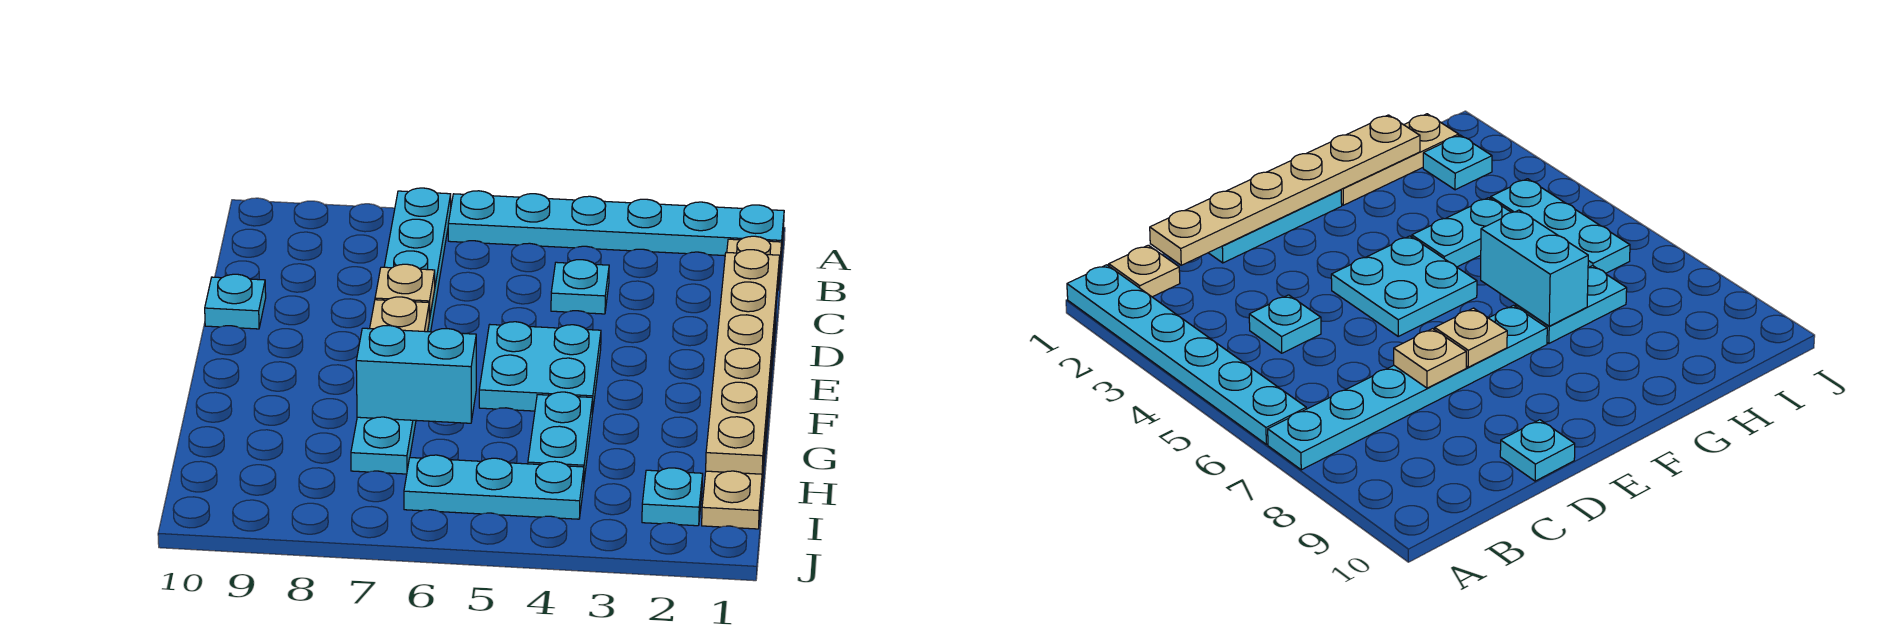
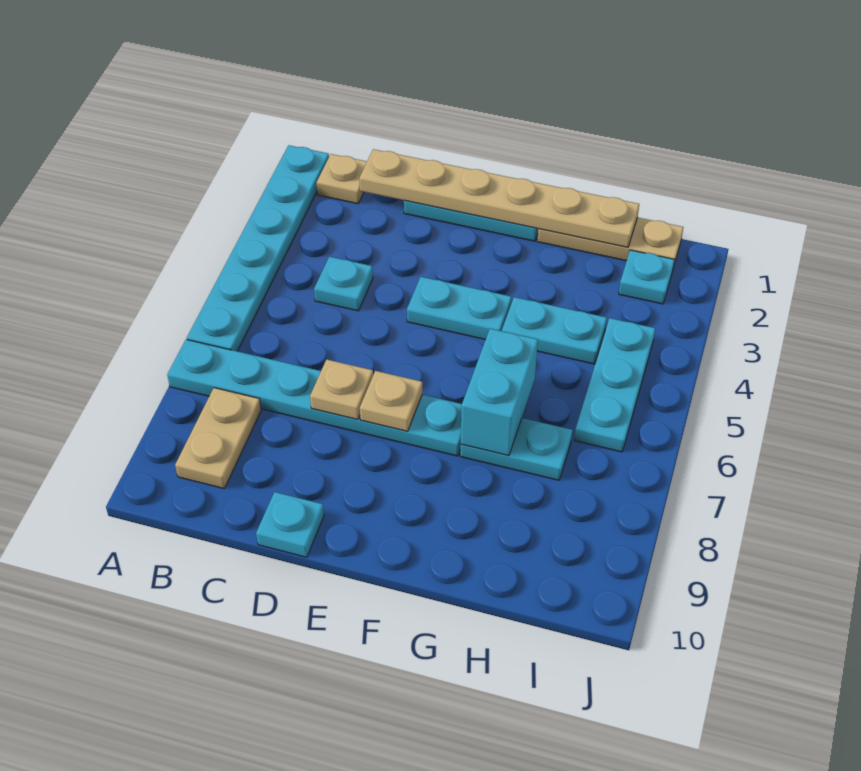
none -> tan 1x2 plate [175,388,261,488]
cyan 2x2 plate [479,322,601,414] -> cyan 1x2 plate [407,277,511,340]

